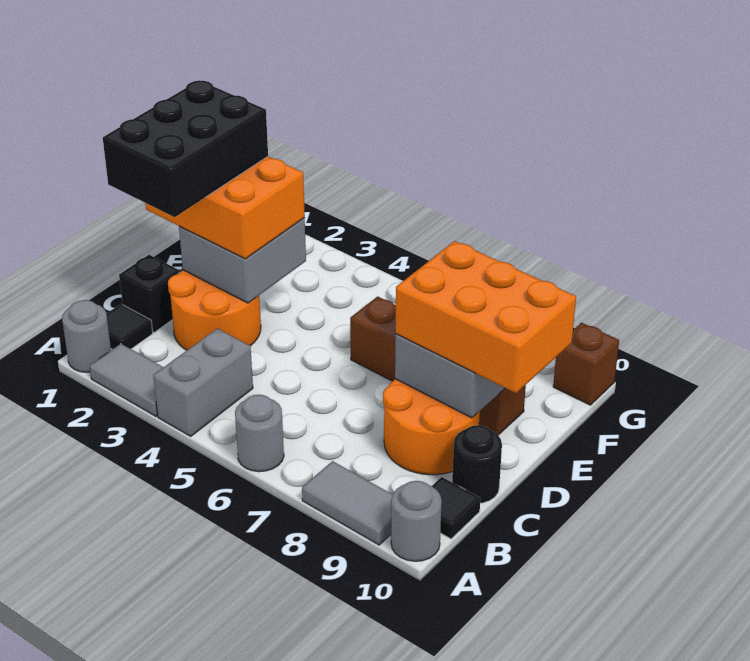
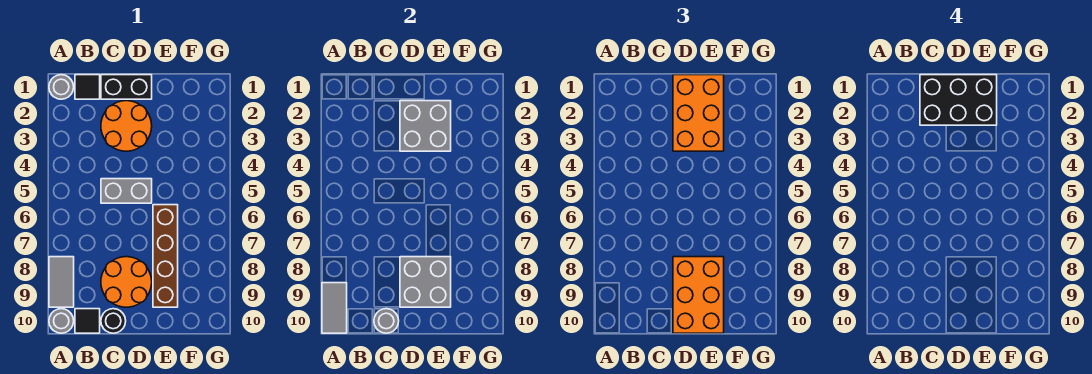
grey 1x2 tile [90,344,163,416] -> grey 1x2 tile moved to [322,283,347,333]
grey 1x2 brick [153,328,253,436] -> grey 1x2 brick moved to [101,179,152,203]
grey 1x1 round brick [235,395,284,472] -> grey 1x1 round brick moved to [374,309,399,333]
black 1x1 brick [119,255,180,332] -> black 1x2 brick [101,75,152,99]
brown 1x1 brick [553,323,619,405] -> none

